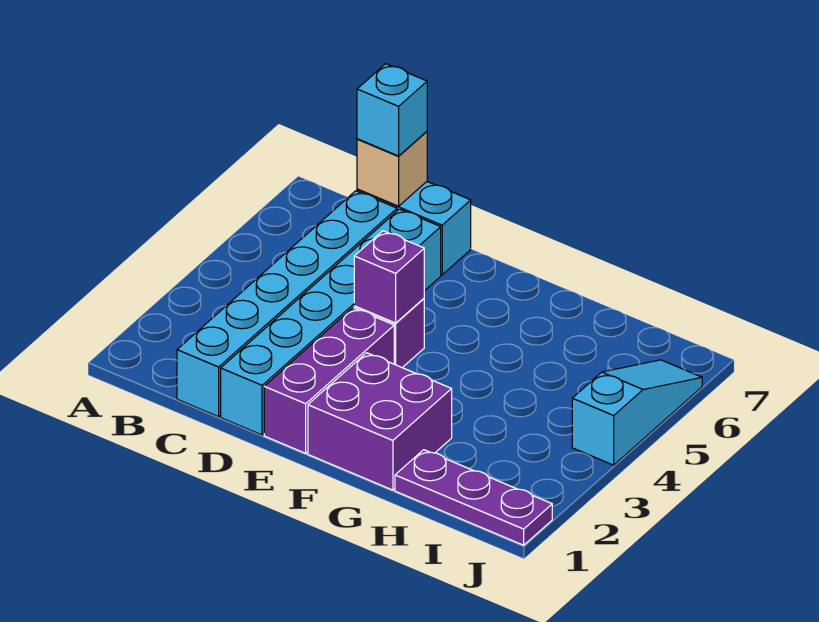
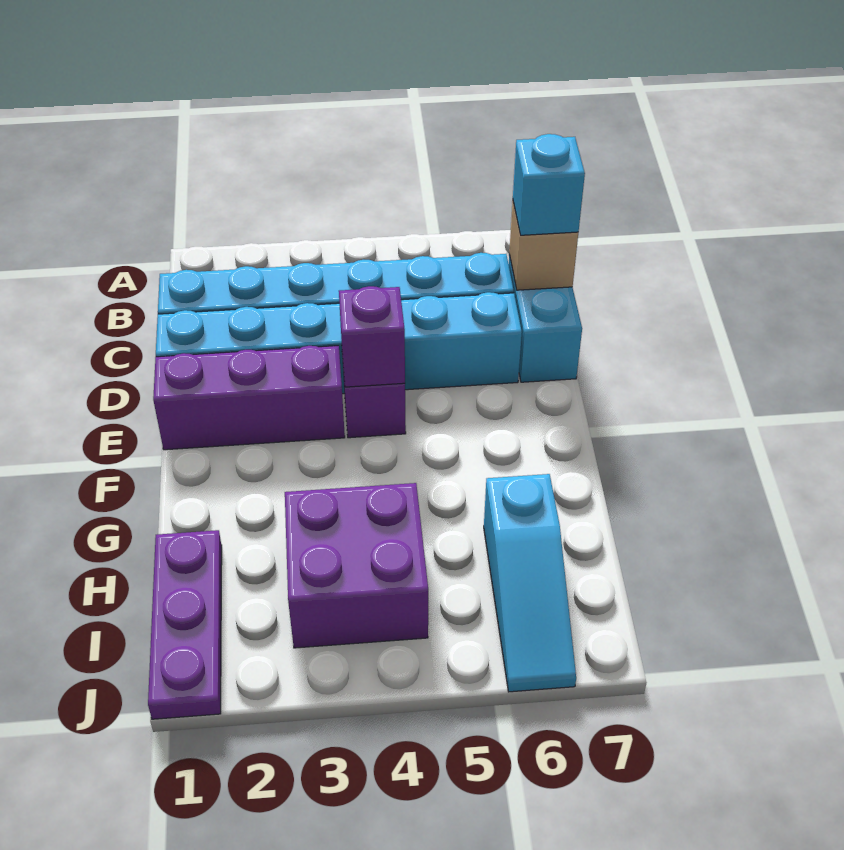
purple 2x2 brick [308,353,452,490] -> purple 2x2 brick moved to [285,483,428,648]
cyan 1x3 slope [572,360,702,465] -> cyan 1x3 slope turned to [484,474,576,692]

